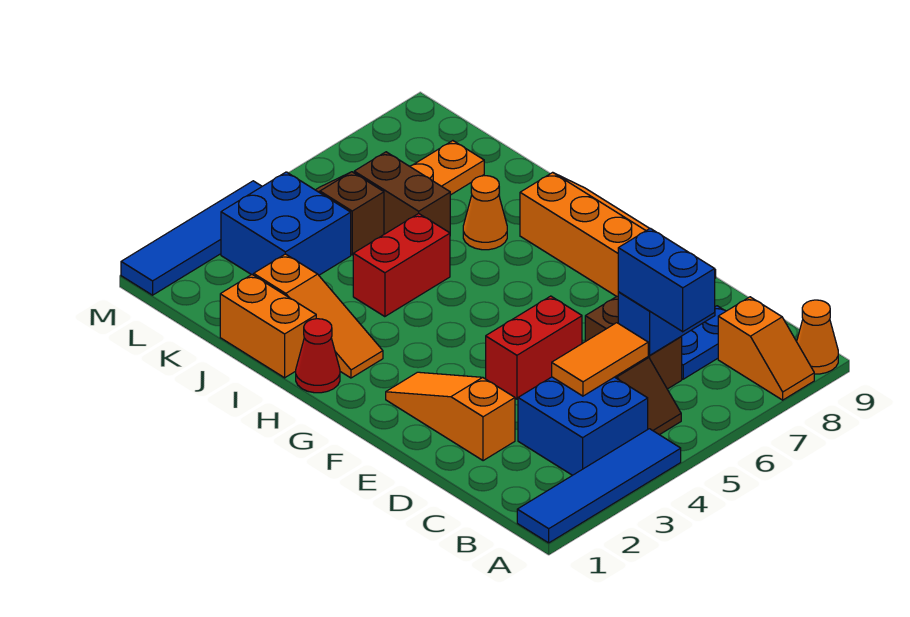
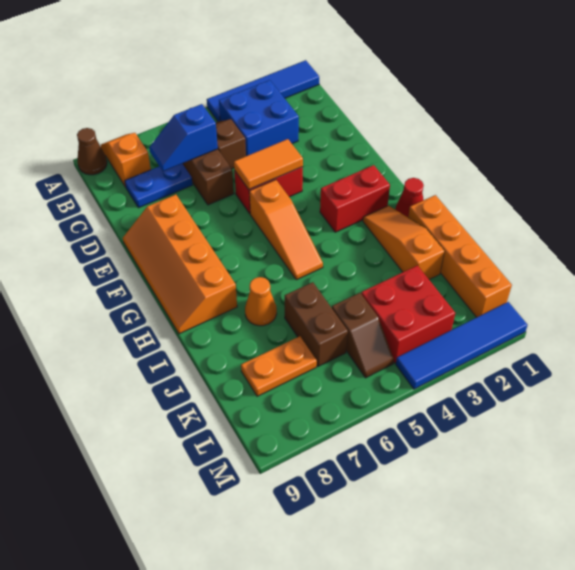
orange 1x1 cone [797,300,838,374] -> brown 1x1 cone [77,128,107,175]
blue 1x2 brick [618,228,715,332] -> none
orange 1x2 tile [552,323,648,396] -> orange 1x2 tile moved to [234,139,303,189]
orange 1x3 slope [386,372,515,461] -> orange 1x3 slope moved to [249,180,323,280]
orange 1x2 brick [220,275,316,378] -> orange 1x4 brick [408,195,512,317]
red 1x2 brick [353,214,450,317] -> red 1x2 brick moved to [320,165,390,232]
blue 2x2 brick [221,172,351,275] -> red 2x2 brick [361,265,455,363]

